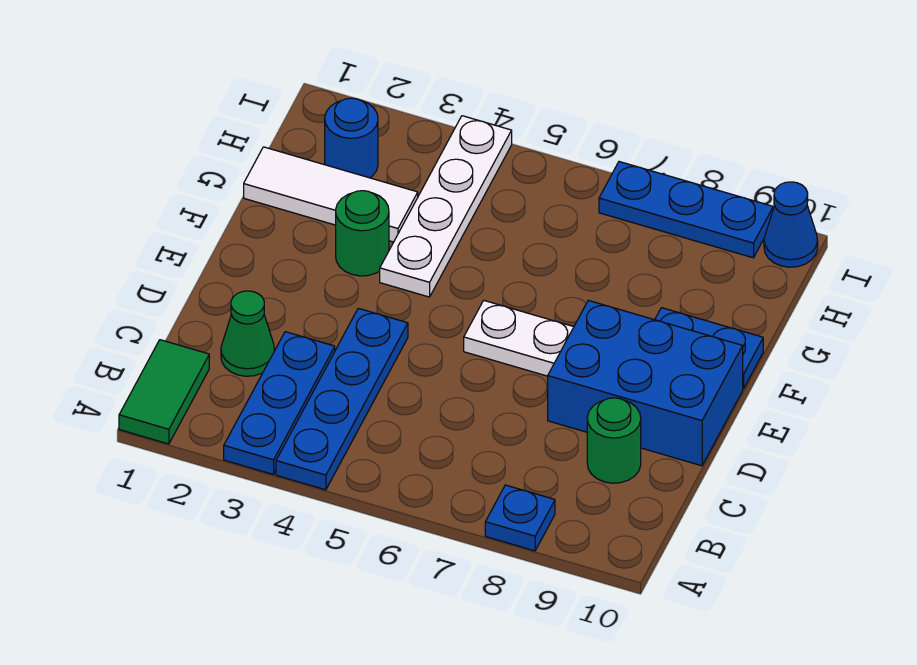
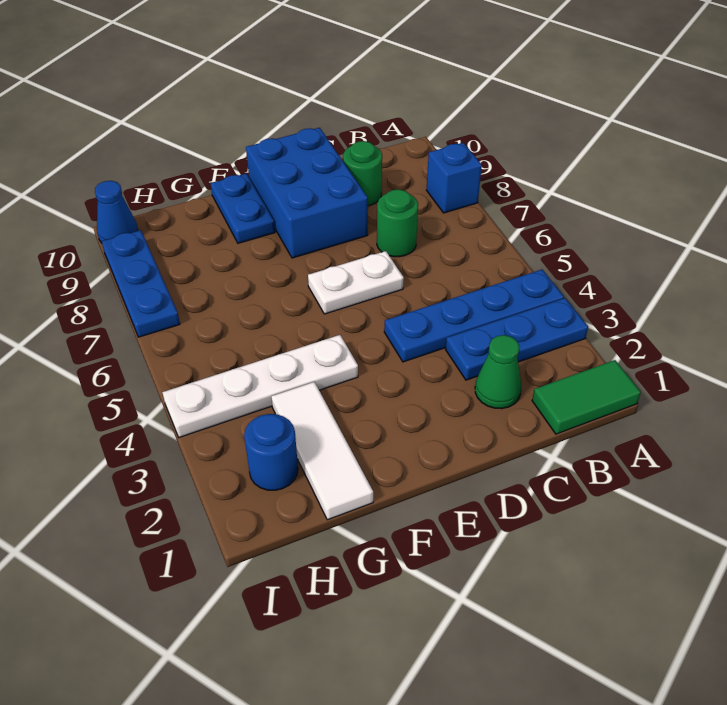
blue 1x1 plate [485,485,555,551] -> blue 1x1 brick [427,143,482,213]
white 1x2 plate [464,301,574,376] -> white 1x2 plate turned to [308,251,404,314]
green 1x1 round brick [336,191,389,276] -> green 1x1 round brick moved to [377,189,418,257]

